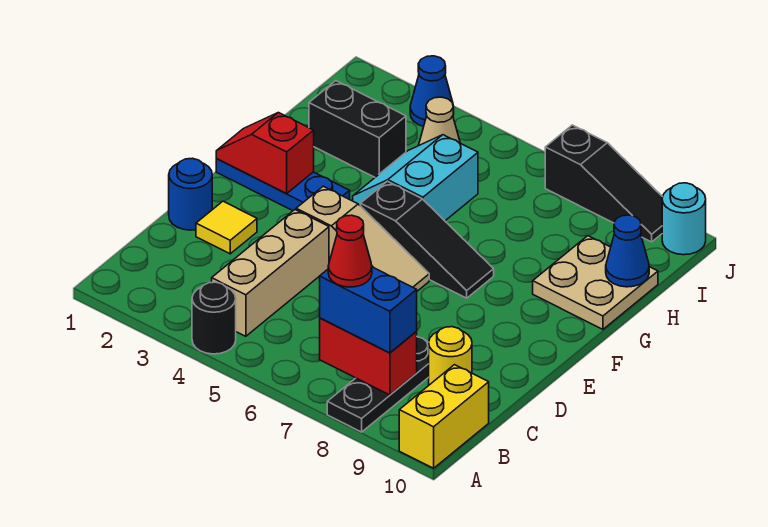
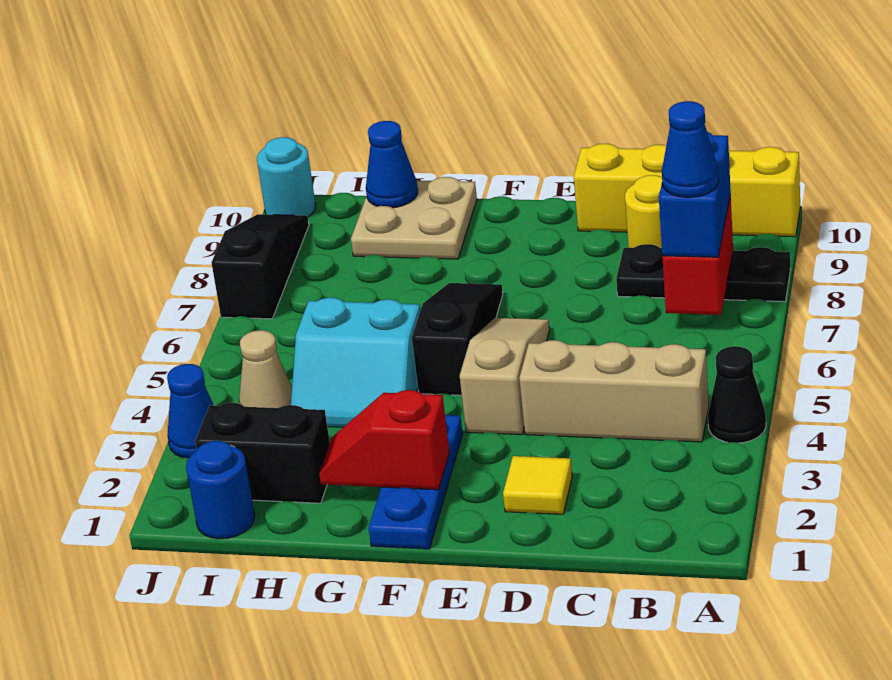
black 1x1 round brick [192,282,236,354] -> black 1x1 cone [708,346,766,443]
yellow 1x2 brick [399,365,489,468] -> yellow 1x4 brick [574,144,800,237]
red 1x1 cone [328,215,372,287] -> blue 1x1 cone [662,101,719,197]
blue 1x1 round brick [169,158,212,230] -> blue 1x1 round brick moved to [186,441,255,539]
red 1x2 slope [216,113,314,193] -> red 1x2 slope turned to [319,390,450,490]
black 1x2 brick [309,81,406,177] -> black 1x2 brick turned to [195,403,330,503]

